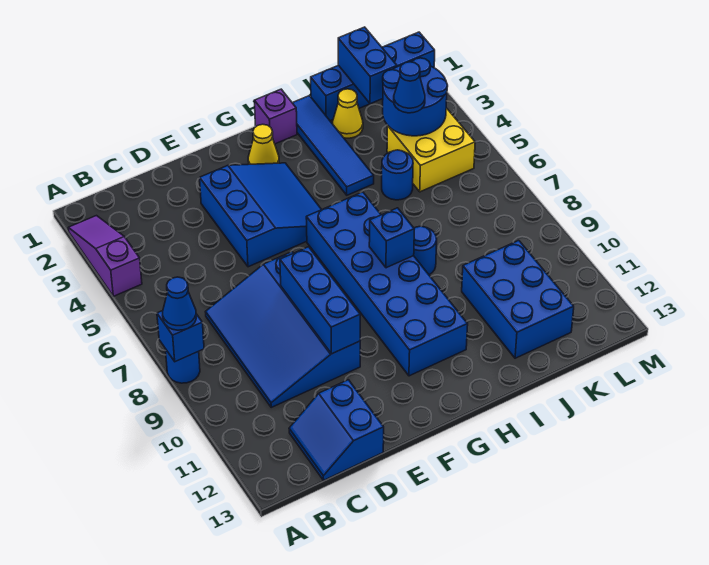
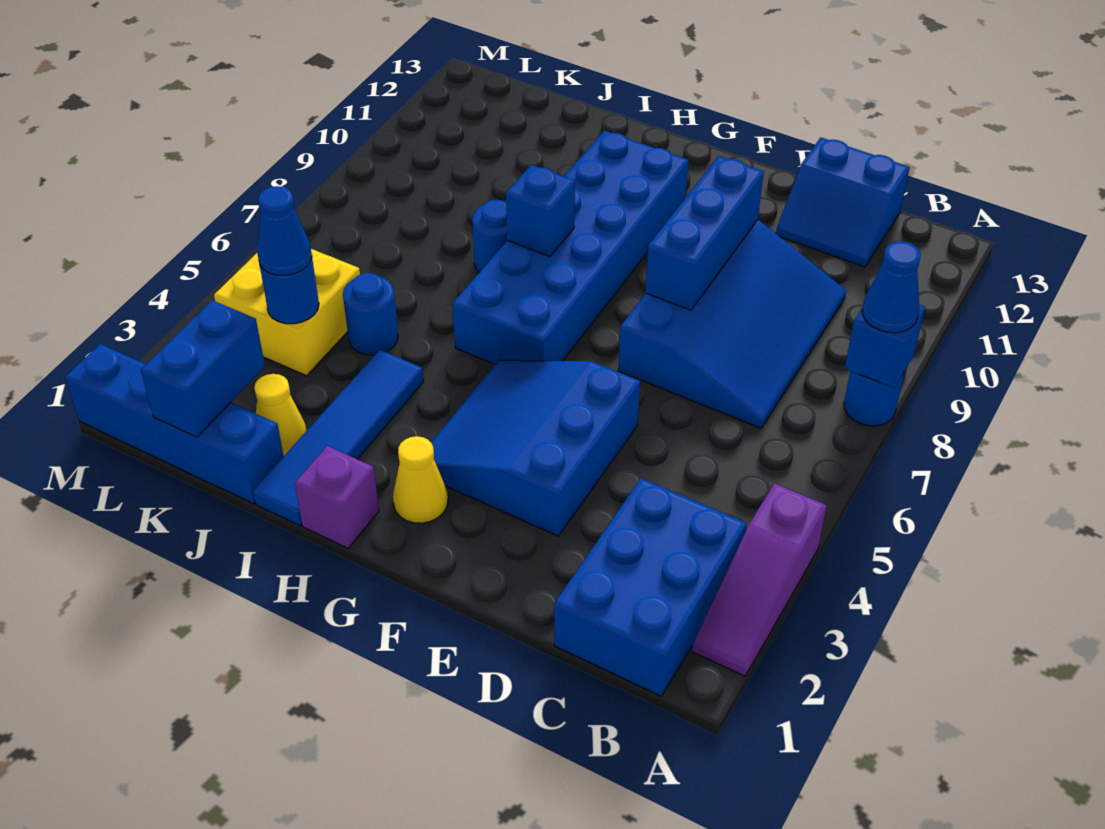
blue 2x2 slope [289,380,384,480] -> blue 2x2 slope turned to [776,138,910,267]
blue 2x3 brick [462,240,574,358] -> blue 2x3 brick moved to [554,478,746,696]
blue 2x2 round brick [383,58,448,136] -> blue 1x1 round brick [260,258,319,324]

